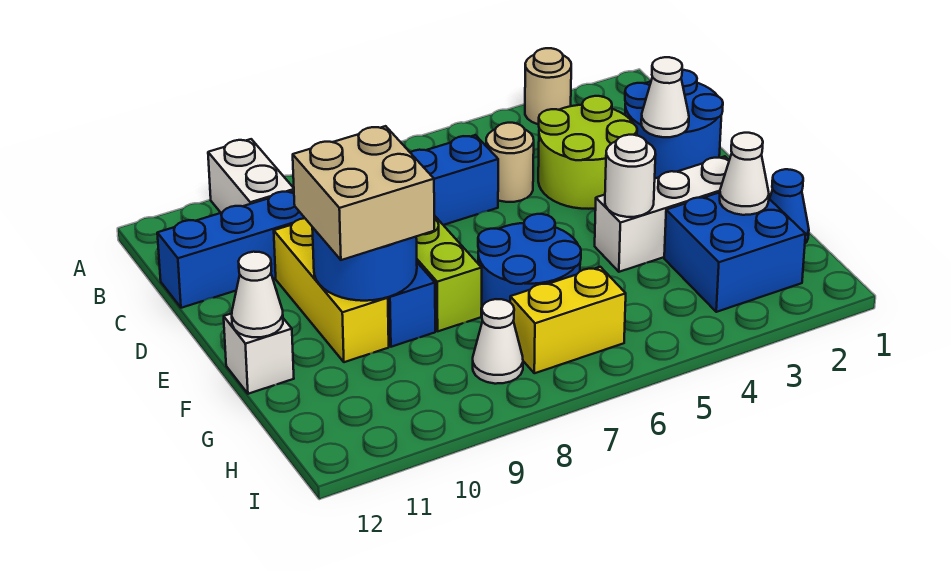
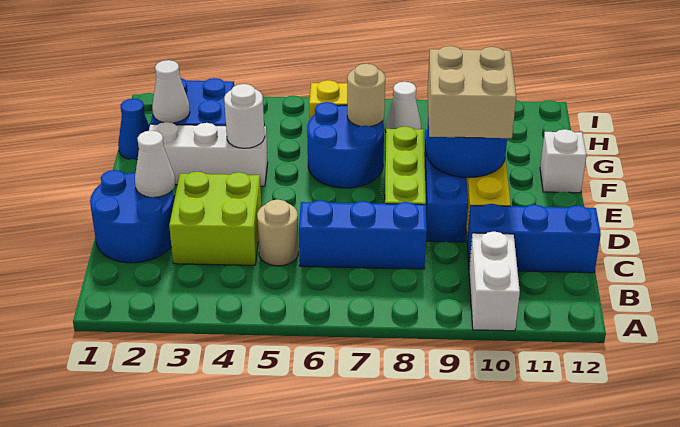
tan 1x1 round brick [525,48,571,124] -> tan 1x1 round brick moved to [347,64,385,127]
lime 2x2 round brick [538,96,637,209] -> lime 2x2 brick [169,172,261,265]
white 1x1 cone [232,252,283,337] -> none

